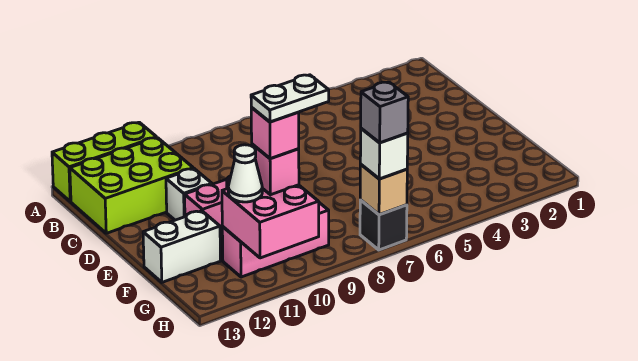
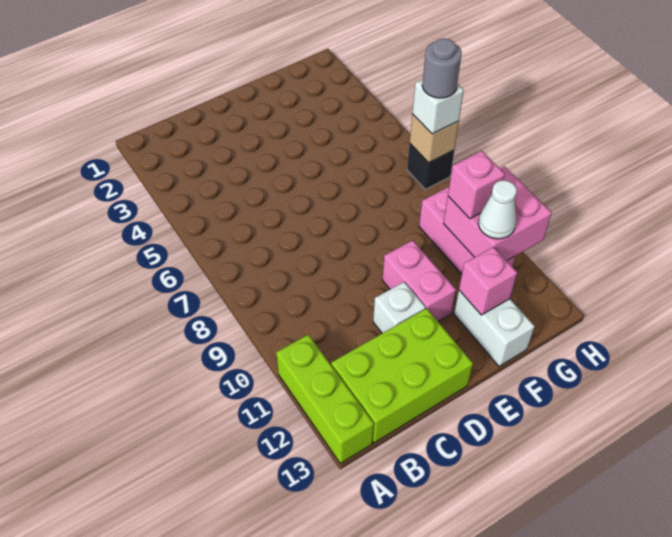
lime 2x3 brick [70,138,193,233] -> lime 2x3 brick turned to [331,308,473,443]
white 1x2 plate [251,75,329,122] -> none
pink 1x1 brick [251,108,299,159] -> pink 1x1 brick moved to [459,247,517,315]
grey 1x1 brick [361,82,408,143] -> grey 1x1 round brick [422,39,462,98]

